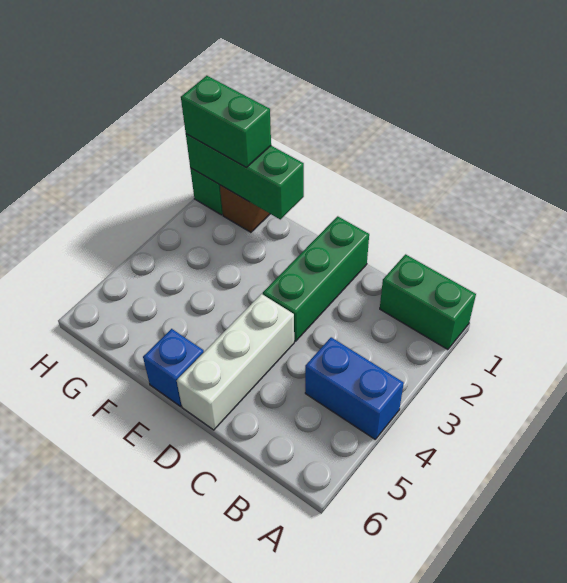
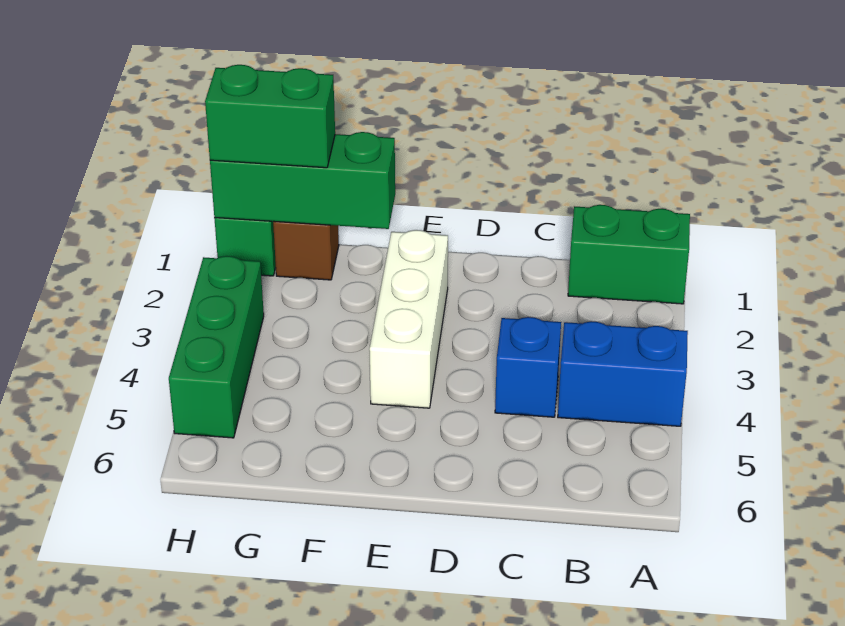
green 1x3 brick [263,216,369,341] -> green 1x3 brick moved to [169,256,264,438]
white 1x3 brick [177,294,294,430] -> white 1x3 brick moved to [369,230,448,408]
blue 1x1 brick [143,329,204,406] -> blue 1x1 brick moved to [495,317,561,417]

